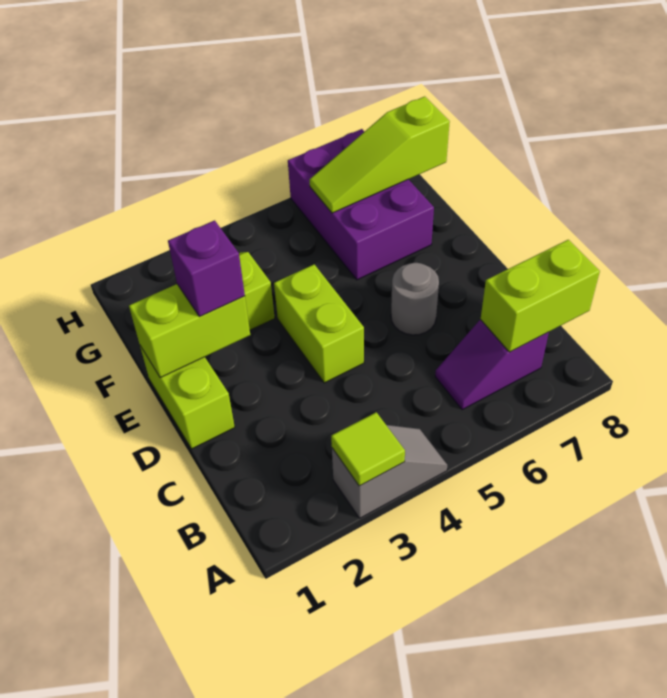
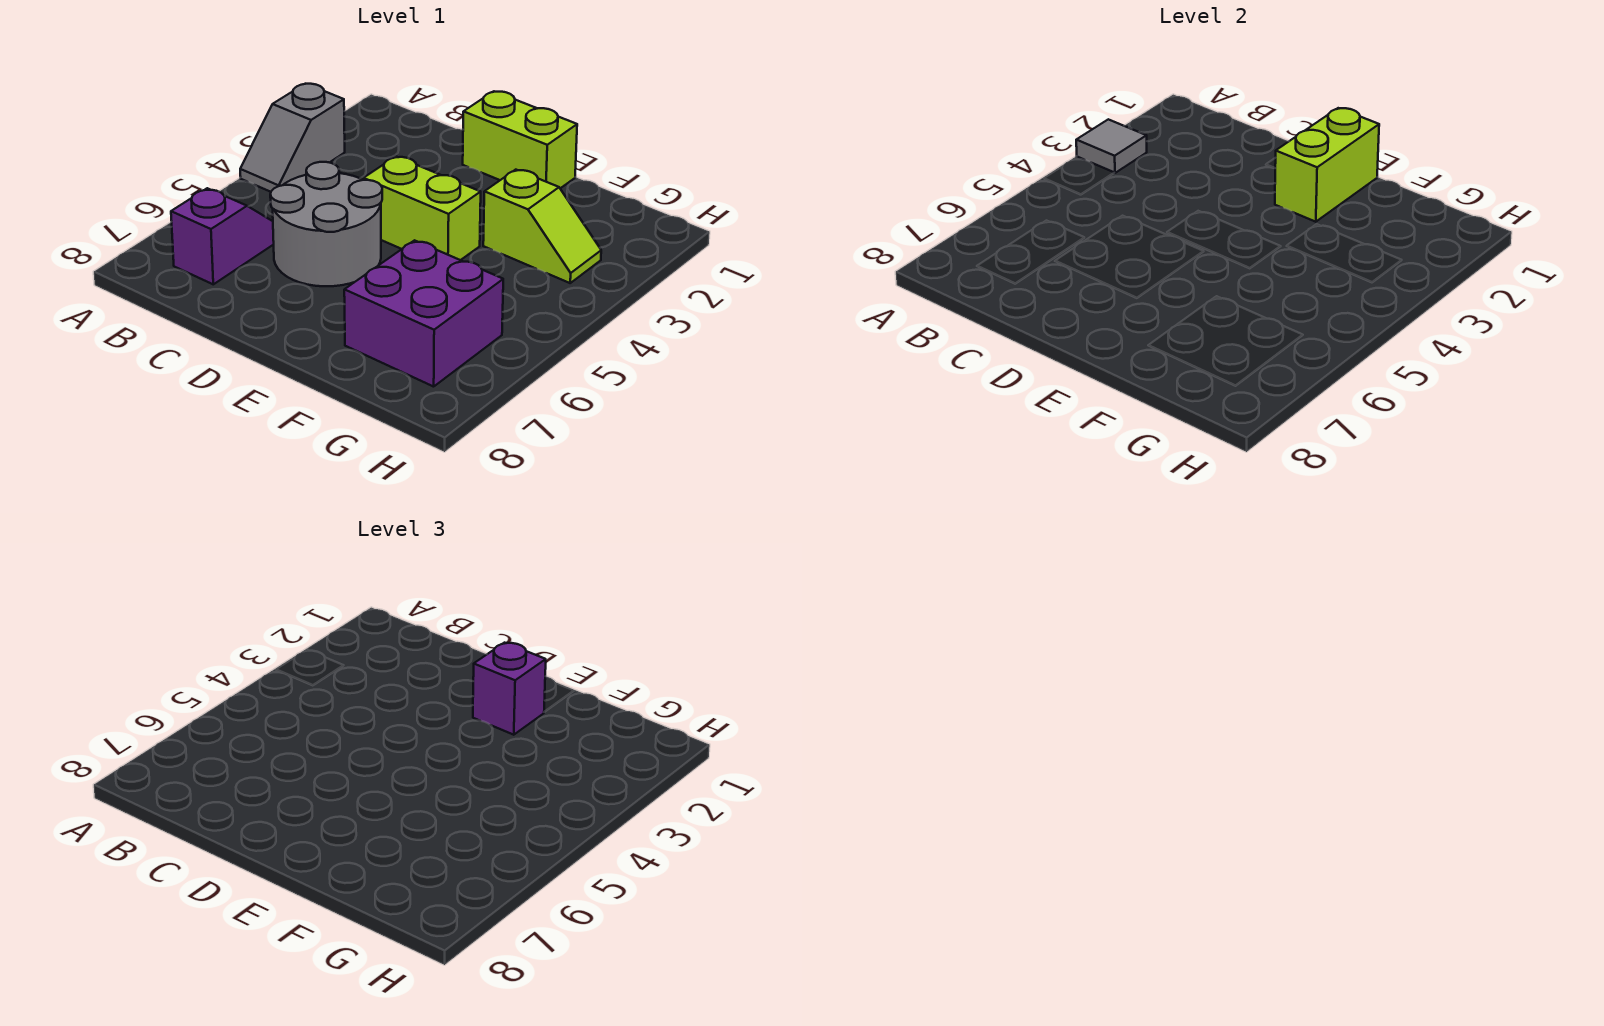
lime 1x1 tile [331,412,405,486] -> grey 1x1 tile [1076,119,1147,173]
lime 1x2 brick [481,240,600,352] -> none
grey 1x1 round brick [391,263,439,335] -> grey 2x2 round brick [270,162,382,286]
purple 2x3 brick [288,129,434,280] -> purple 2x2 brick [344,240,503,387]
lime 1x3 slope [310,96,450,213] -> none

